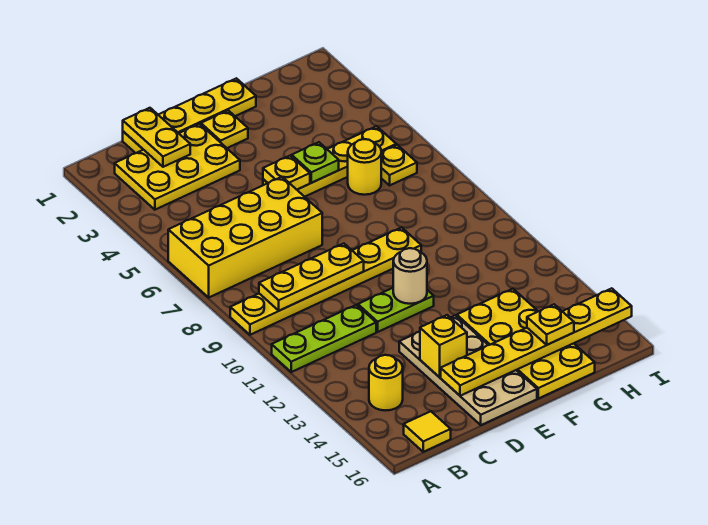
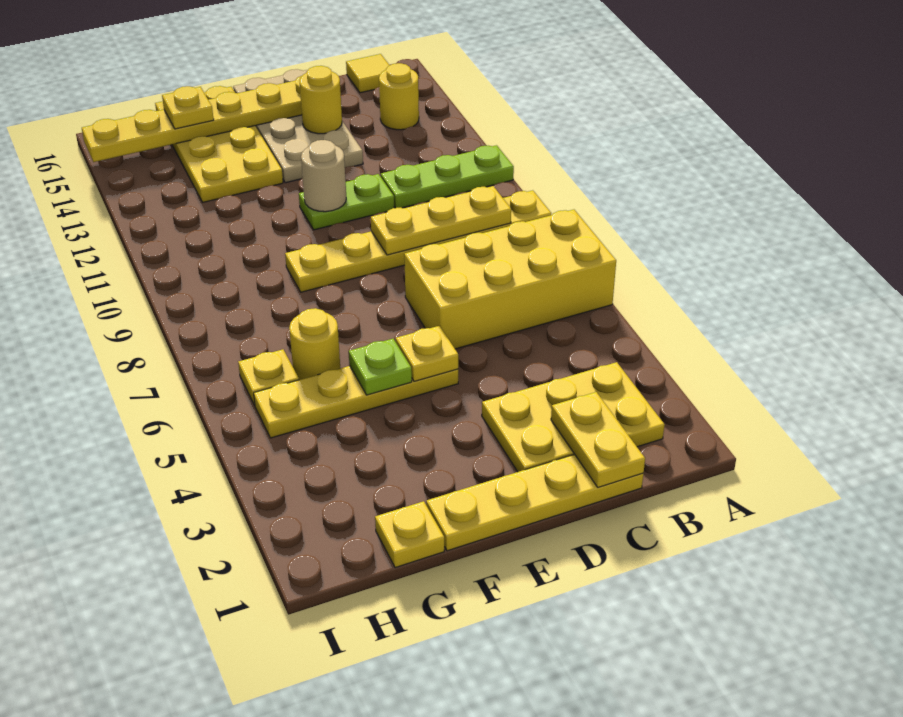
yellow 1x1 brick [420,315,467,377] -> yellow 1x1 round brick [300,66,342,134]
yellow 1x1 plate [201,110,248,148] -> yellow 1x1 plate moved to [375,501,444,568]

